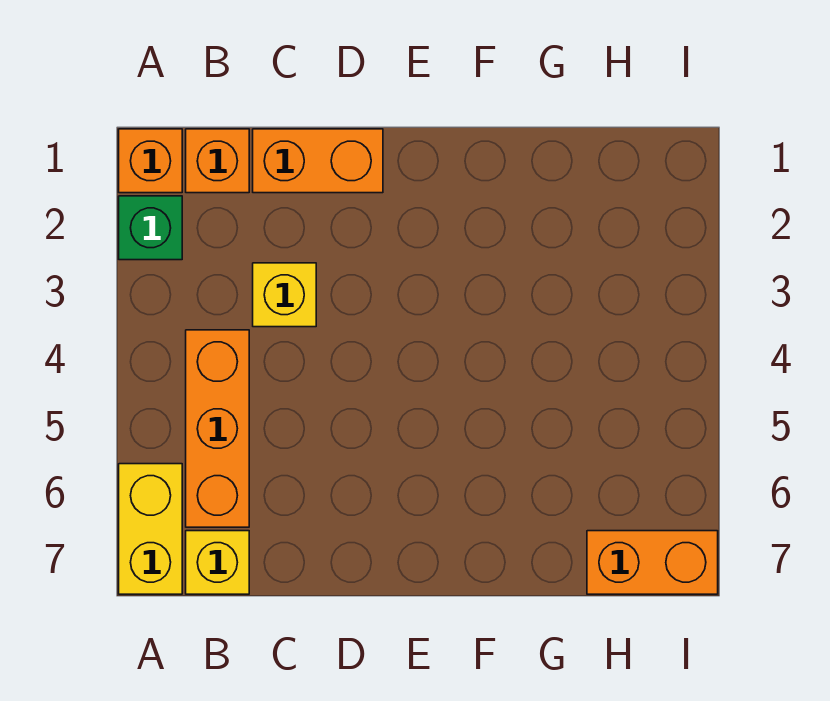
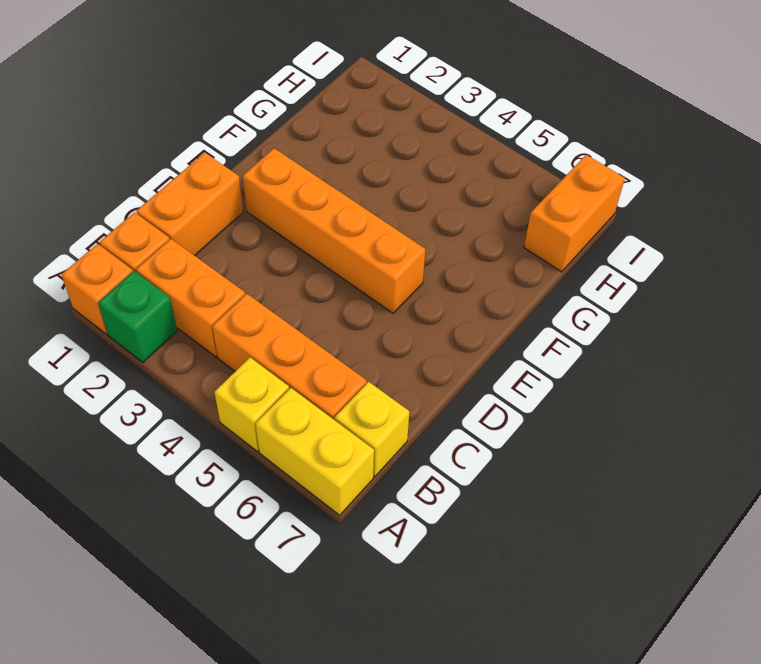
none -> orange 1x2 brick [136,239,245,357]
yellow 1x1 brick [253,263,316,327] -> yellow 1x1 brick moved to [214,358,289,451]
none -> orange 1x4 brick [243,148,425,313]

